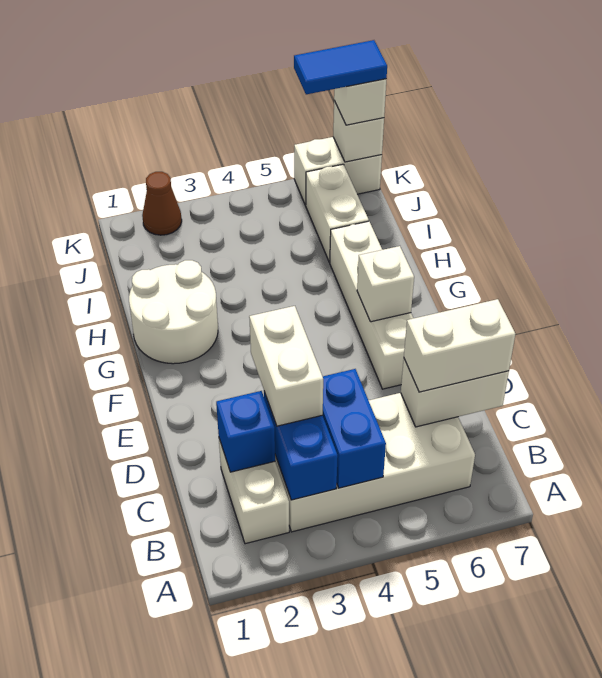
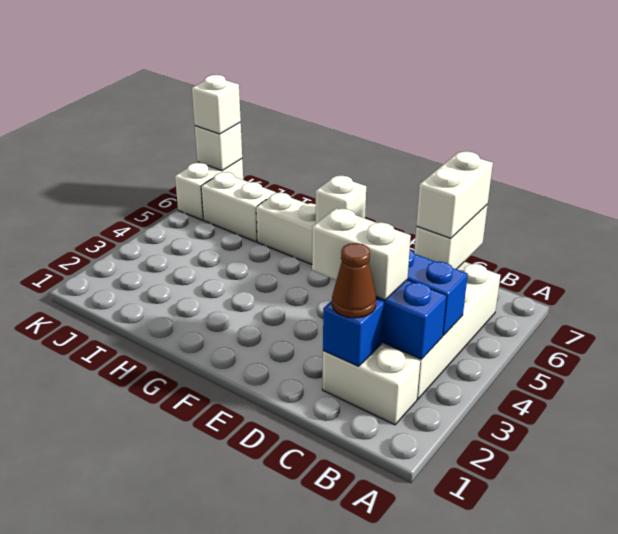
white 2x2 round brick [129,260,218,364] -> none
brown 1x1 cone [142,172,182,235] -> brown 1x1 cone moved to [332,243,376,318]
blue 1x2 tile [294,40,387,94] -> none

